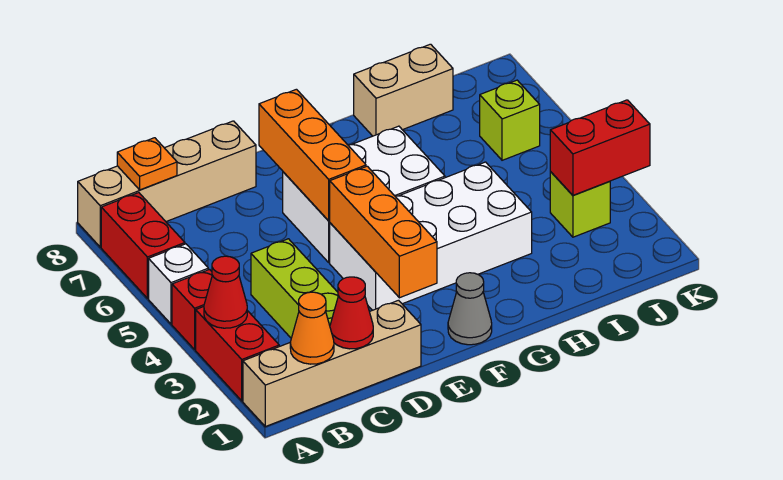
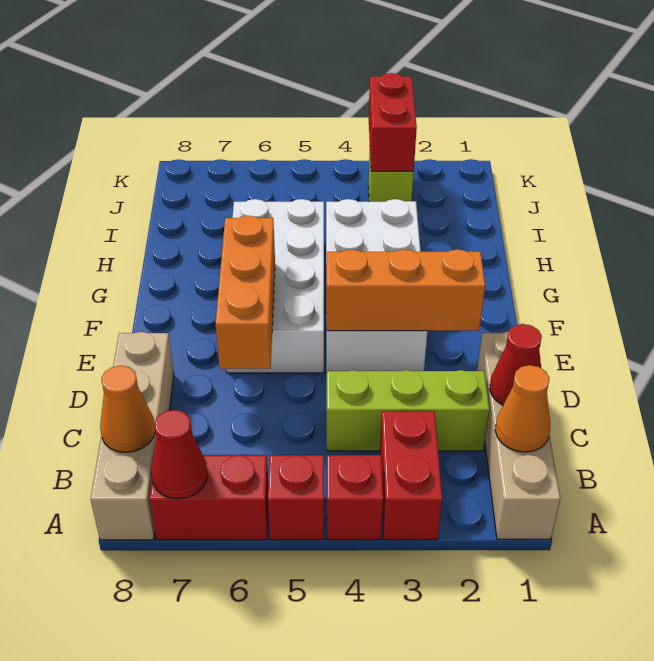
red 1x2 brick [196,307,279,401] -> red 1x2 brick turned to [380,411,442,540]
red 1x1 cone [204,256,247,328] -> red 1x1 cone moved to [151,410,208,499]
white 1x1 brick [149,244,208,324] -> red 1x1 brick [268,455,324,540]
orange 1x1 plate [117,138,177,190] -> orange 1x1 cone [100,366,155,452]
white 2x3 brick [283,126,445,263] -> white 2x4 brick [226,199,324,373]
orange 1x3 brick [259,89,366,221] -> orange 1x3 brick turned to [216,216,275,369]
grey 1x1 cone [448,273,492,345] -> none
tan 1x2 brick [354,44,453,136] -> none
lime 1x1 brick [480,80,540,160] -> none

